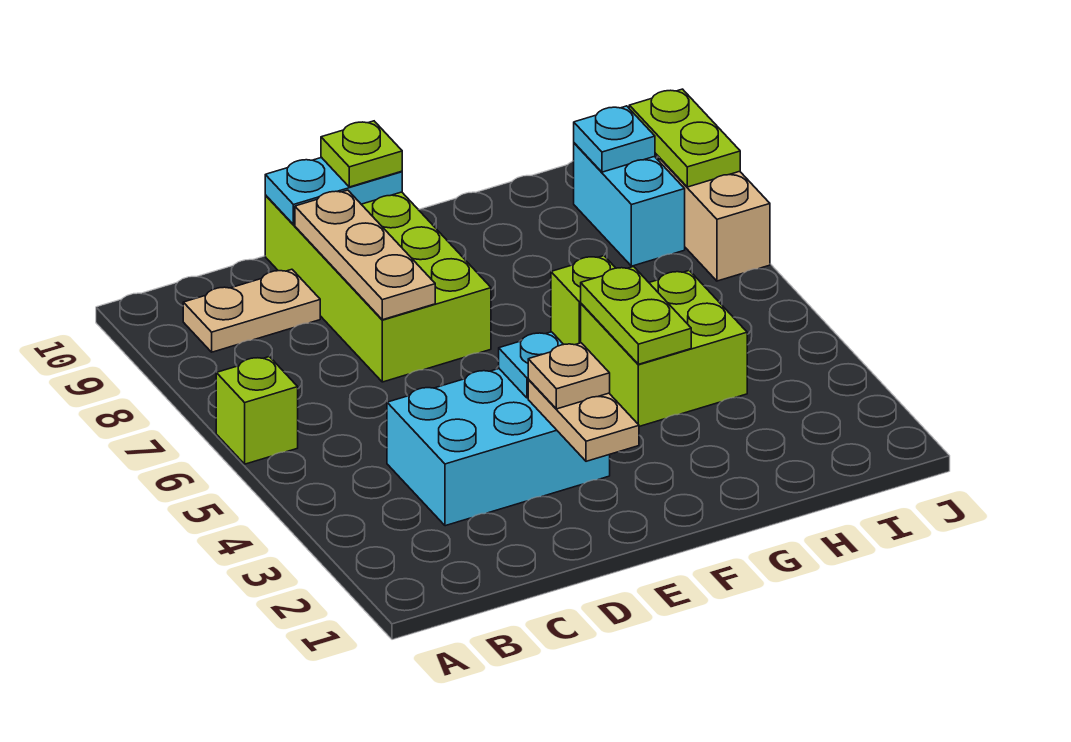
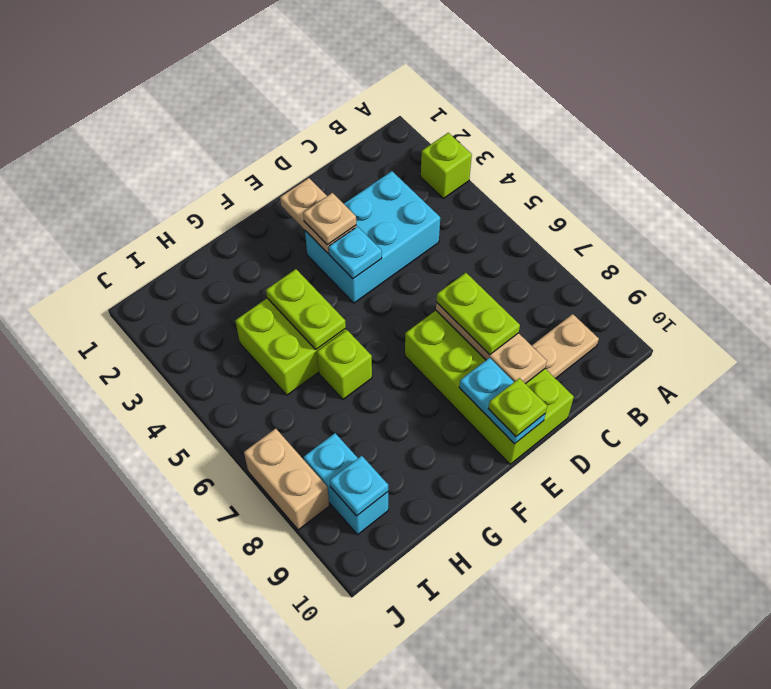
lime 1x1 brick [216,356,298,464] -> lime 1x1 brick moved to [421,133,472,198]
cyan 1x2 plate [265,157,402,225] -> cyan 1x2 plate turned to [459,358,545,444]
lime 1x2 plate [629,89,740,187] -> lime 1x2 plate moved to [436,273,520,355]

